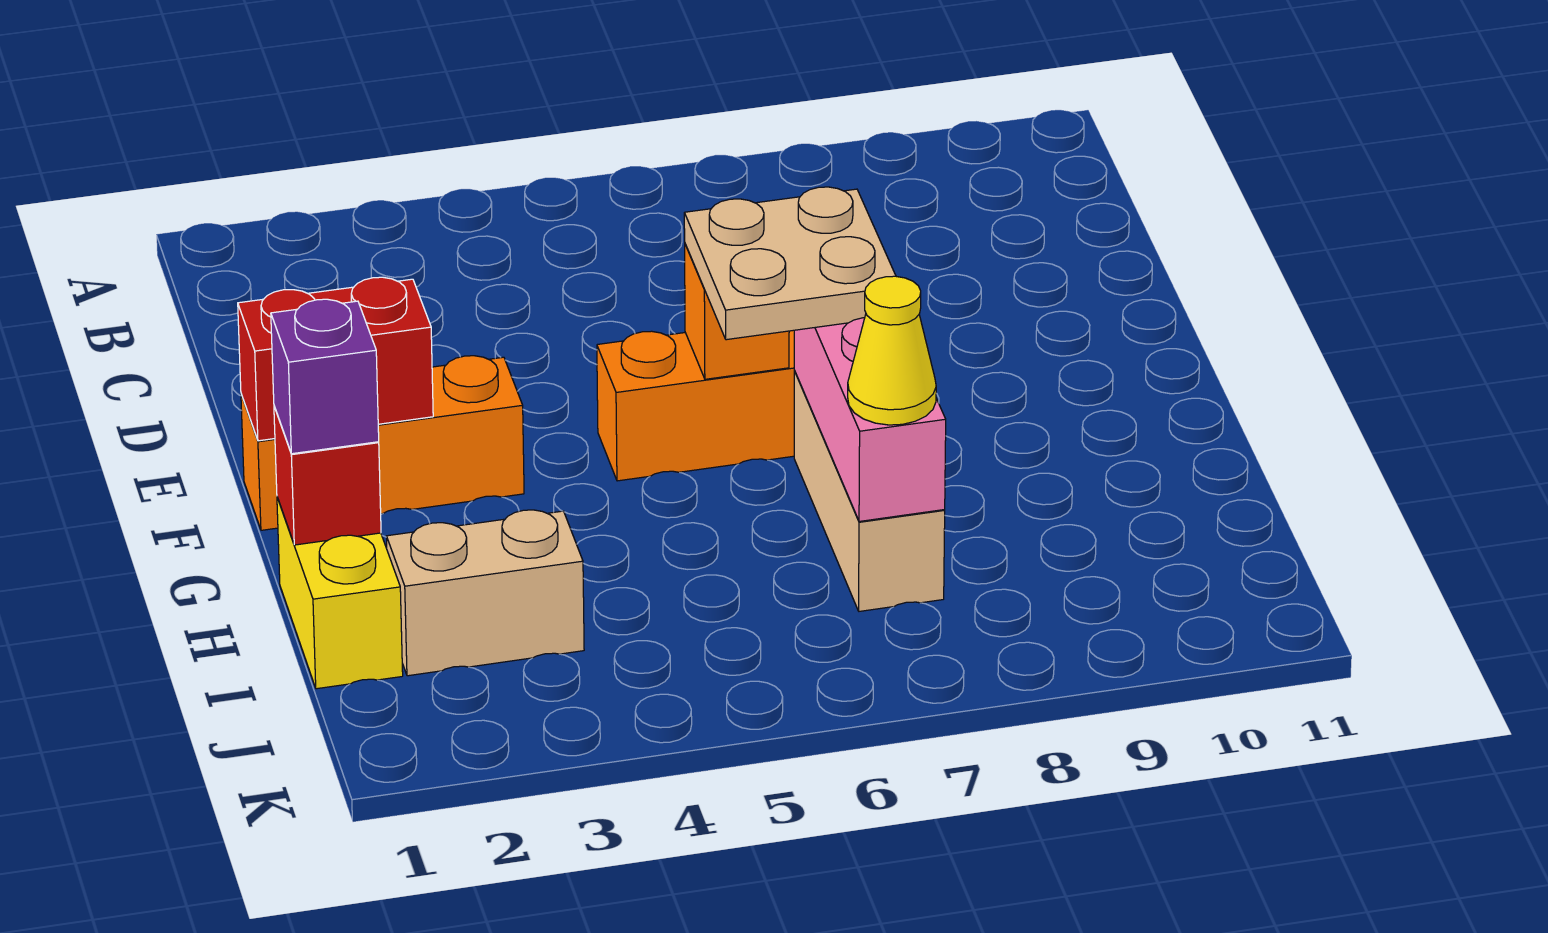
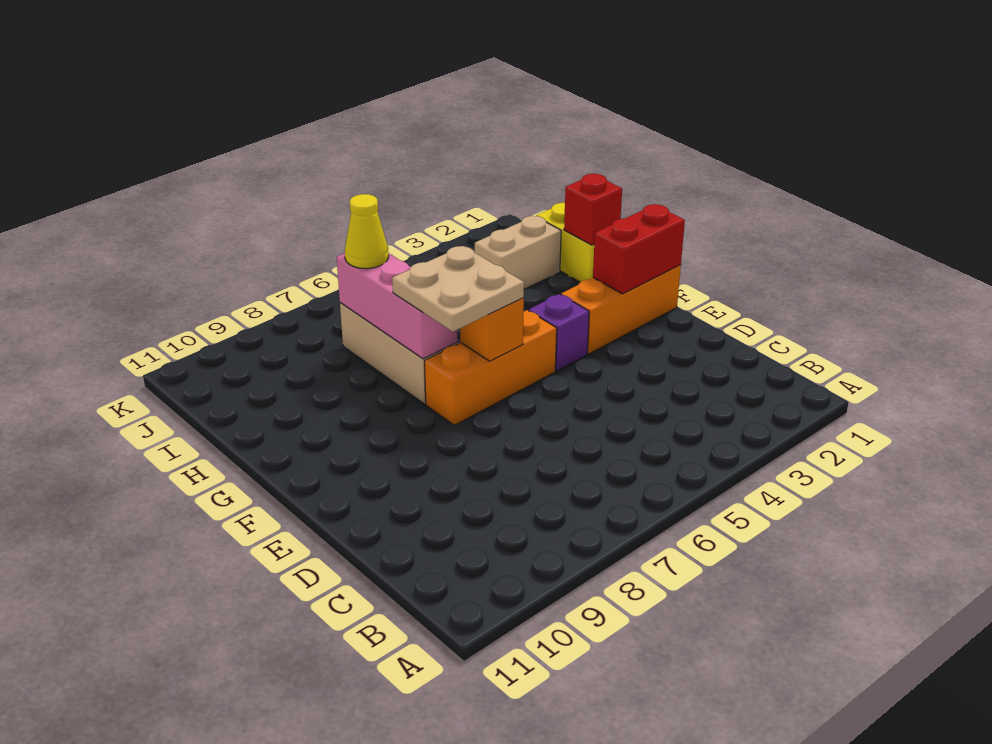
purple 1x1 brick [271,299,379,454] -> purple 1x1 brick moved to [529,294,589,371]

